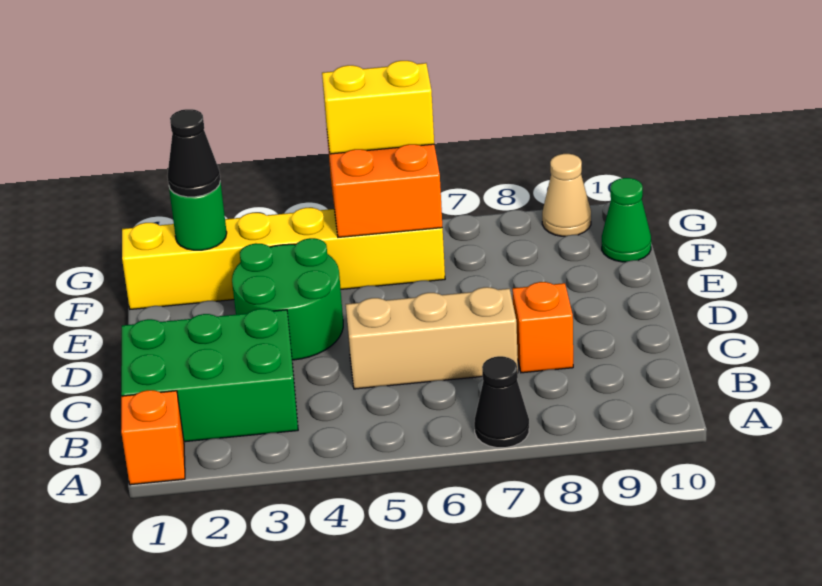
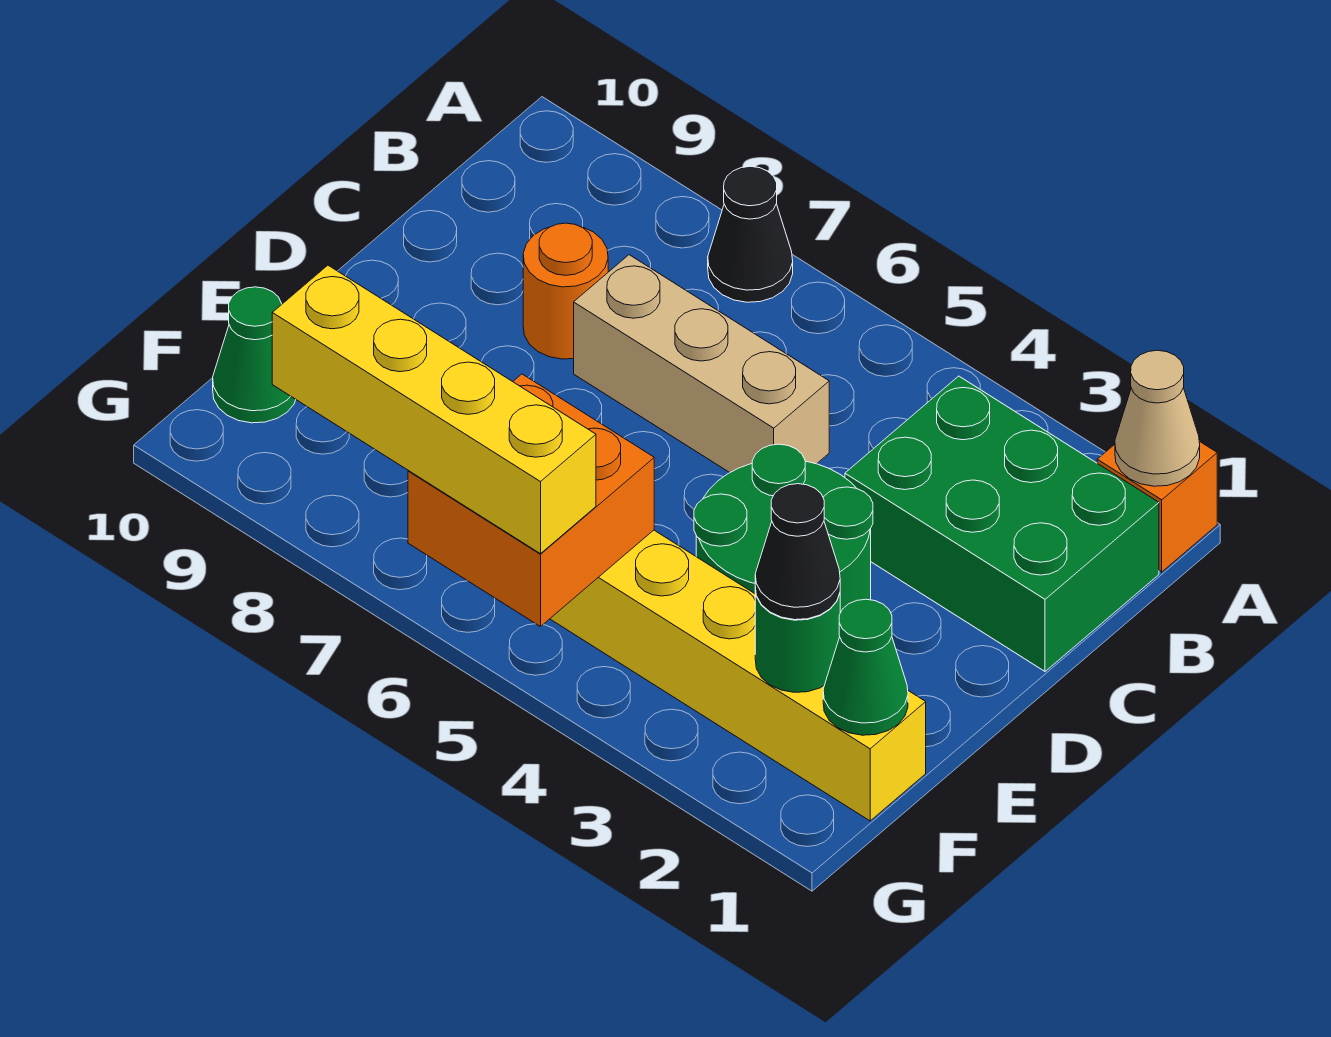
orange 1x1 brick [512,282,573,373] -> orange 1x1 round brick [523,223,608,359]
none -> green 1x1 cone [823,599,908,735]
yellow 1x2 brick [322,61,434,154] -> yellow 1x4 brick [272,265,596,554]
tan 1x1 cone [542,154,591,236] -> tan 1x1 cone moved to [1115,350,1200,486]

